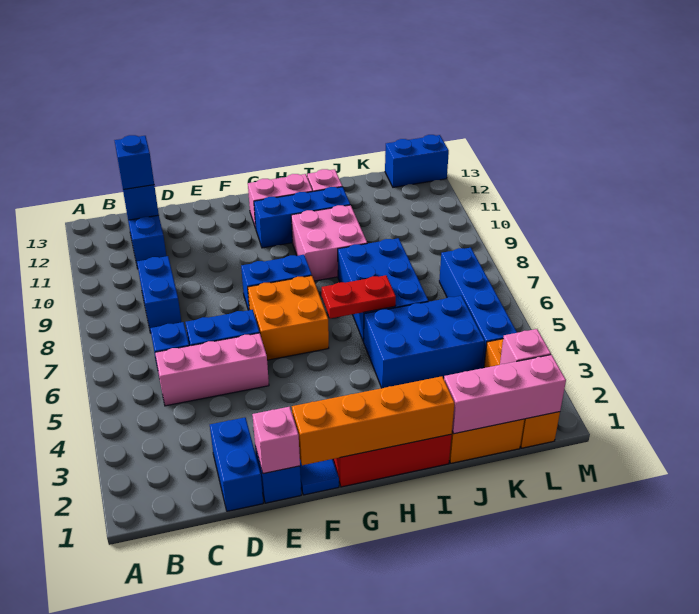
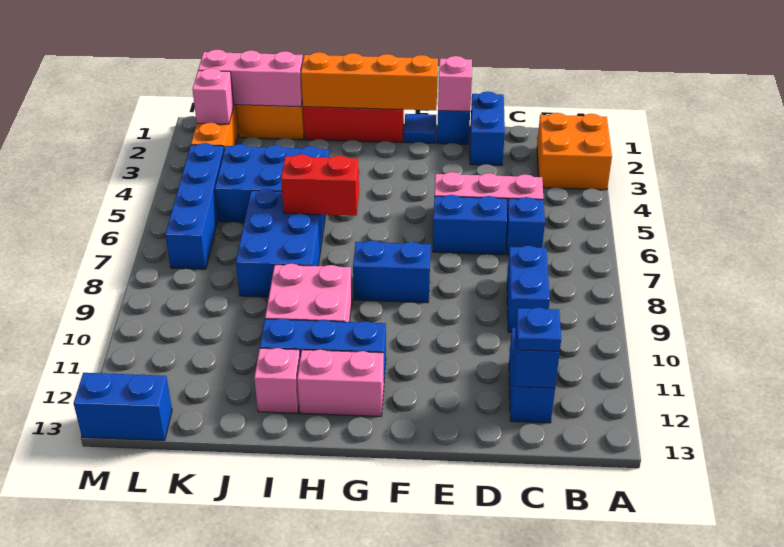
blue 1x1 brick [114,135,154,189] -> blue 1x1 plate [516,307,561,351]
orange 2x2 brick [248,276,329,360] -> orange 2x2 brick moved to [537,113,612,190]
red 1x2 plate [322,275,396,318] -> red 1x2 brick [281,154,359,216]

